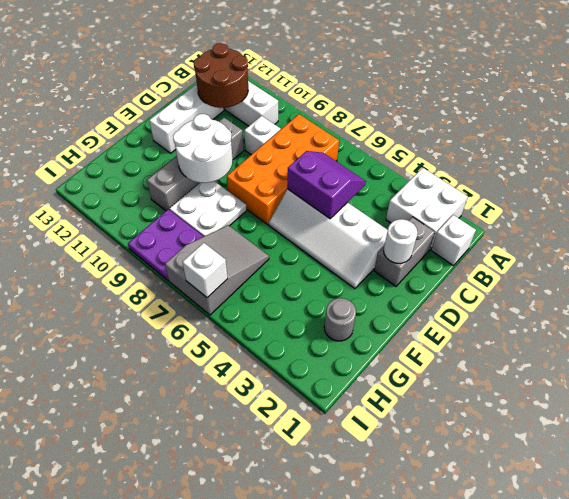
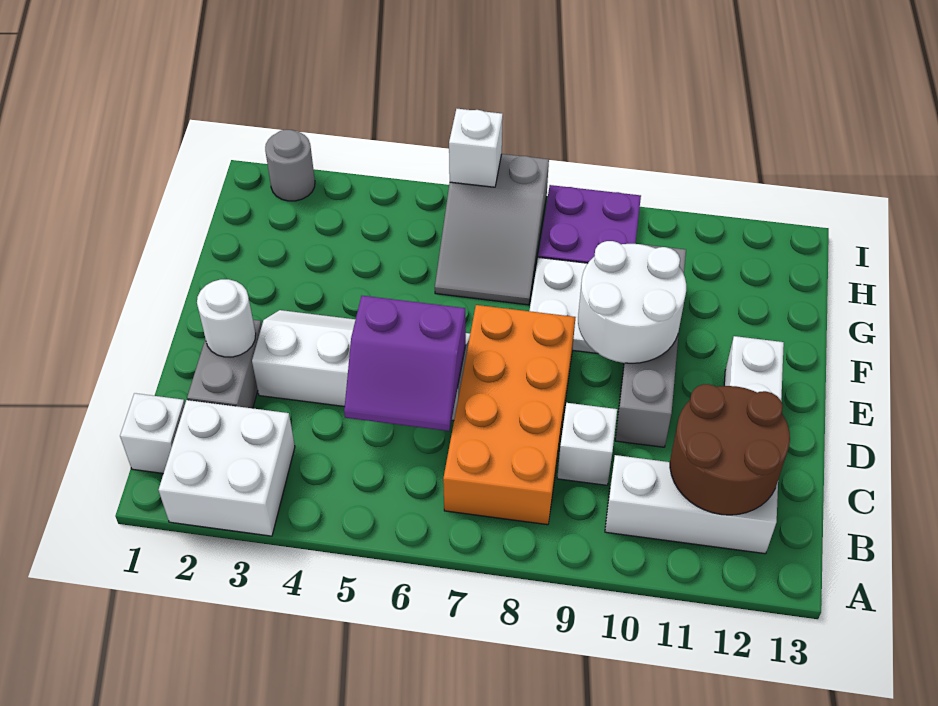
grey 1x1 round brick [324,298,356,341] -> grey 1x1 round brick moved to [265,130,315,201]

